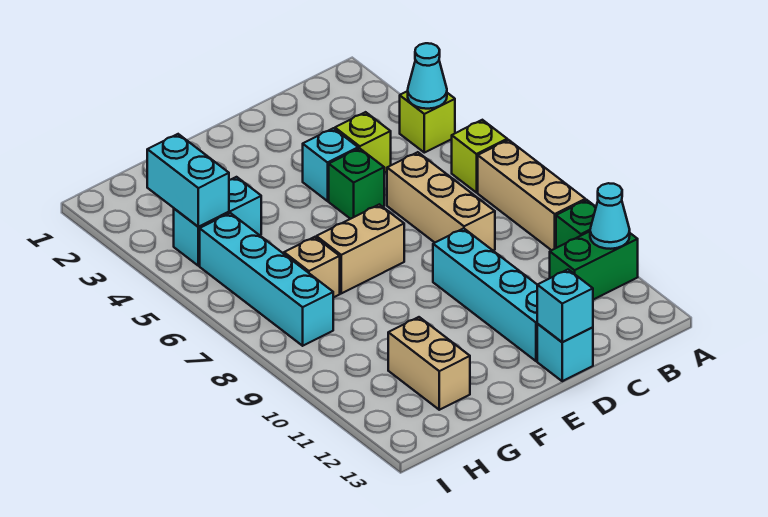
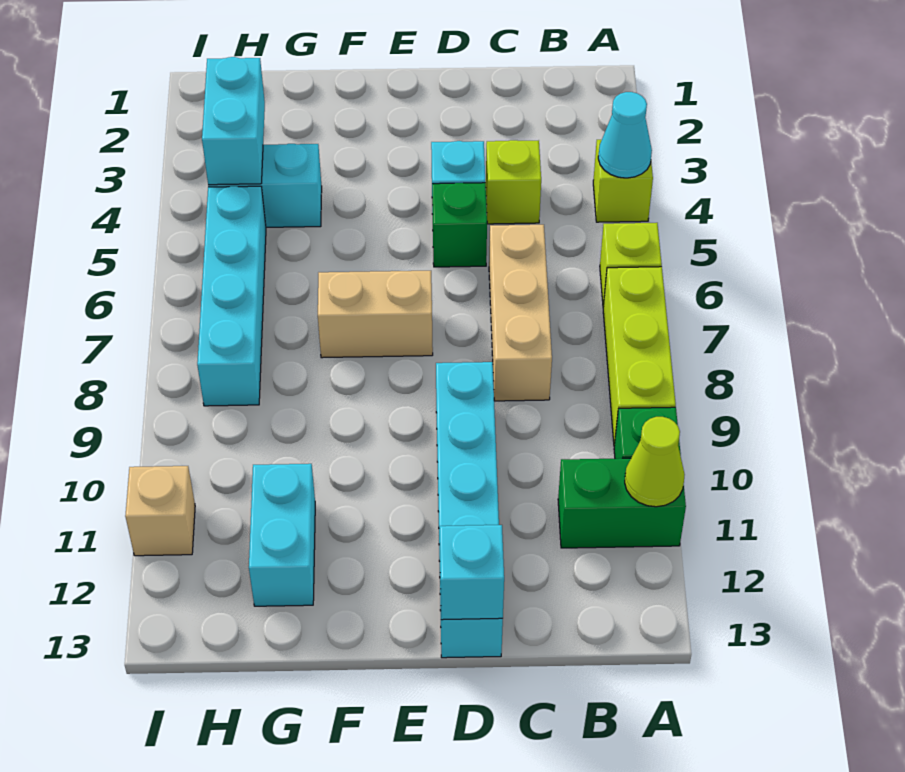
tan 1x3 brick [478,140,585,250] -> lime 1x3 brick [603,267,676,446]
cyan 1x1 cone [590,183,630,249] -> lime 1x1 cone [625,417,685,507]
tan 1x1 brick [284,237,340,298] -> tan 1x1 brick moved to [125,466,195,556]
tan 1x2 brick [388,317,470,410] -> cyan 1x2 brick [249,464,315,606]

